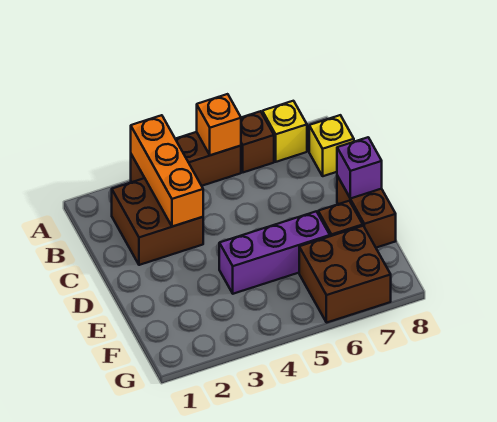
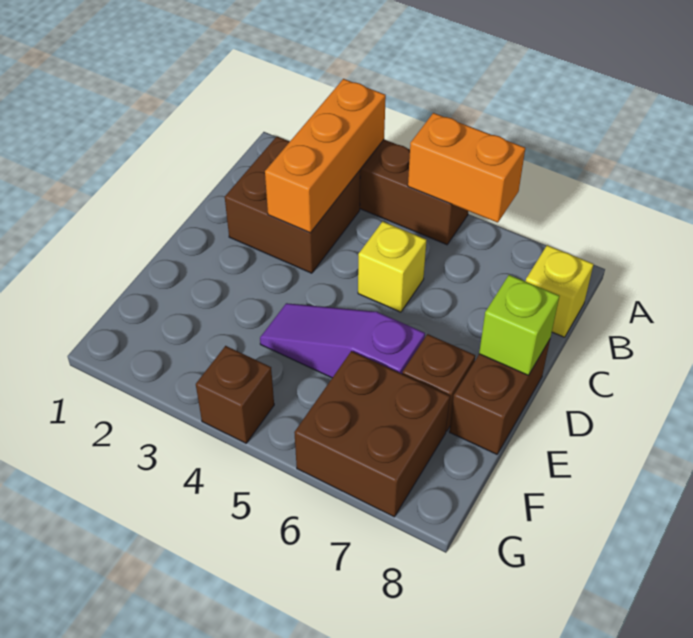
orange 1x1 brick [197,94,241,155] -> orange 1x2 brick [408,113,525,223]
brown 1x1 brick [241,111,274,172] -> brown 1x1 brick moved to [196,346,274,443]
yellow 1x1 brick [262,101,307,162] -> yellow 1x1 brick moved to [358,221,426,312]
purple 1x1 brick [337,137,382,199] -> lime 1x1 brick [479,275,559,375]
purple 1x3 brick [219,211,330,294] -> purple 1x3 slope [260,303,425,378]

